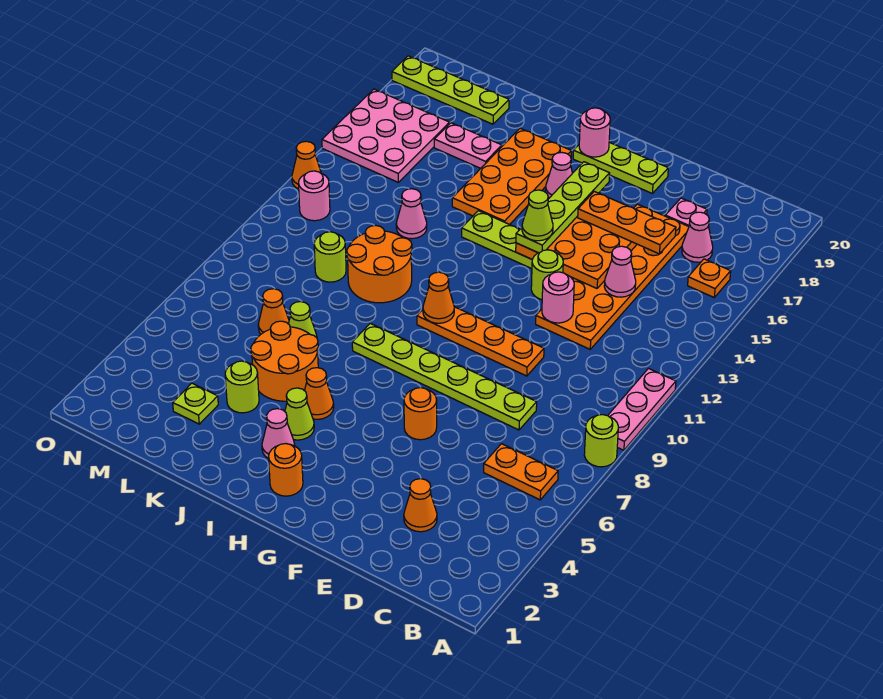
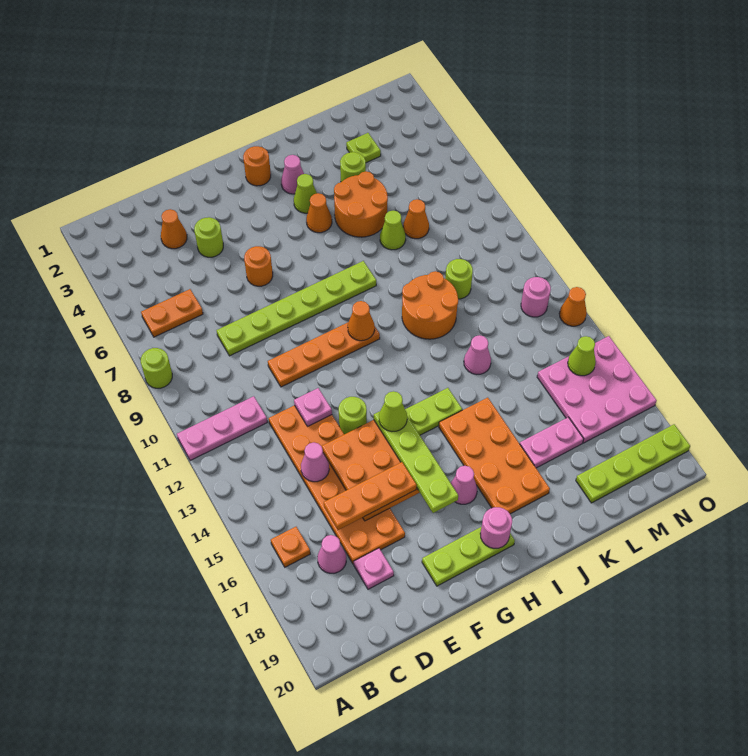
pink 1x3 plate [608,369,676,450] -> pink 1x3 plate turned to [177,396,267,461]
none -> lime 1x1 round brick [194,217,223,257]
pink 1x1 round brick [542,272,574,323] -> pink 1x1 plate [294,388,332,426]
none -> lime 1x1 cone [568,336,596,376]

